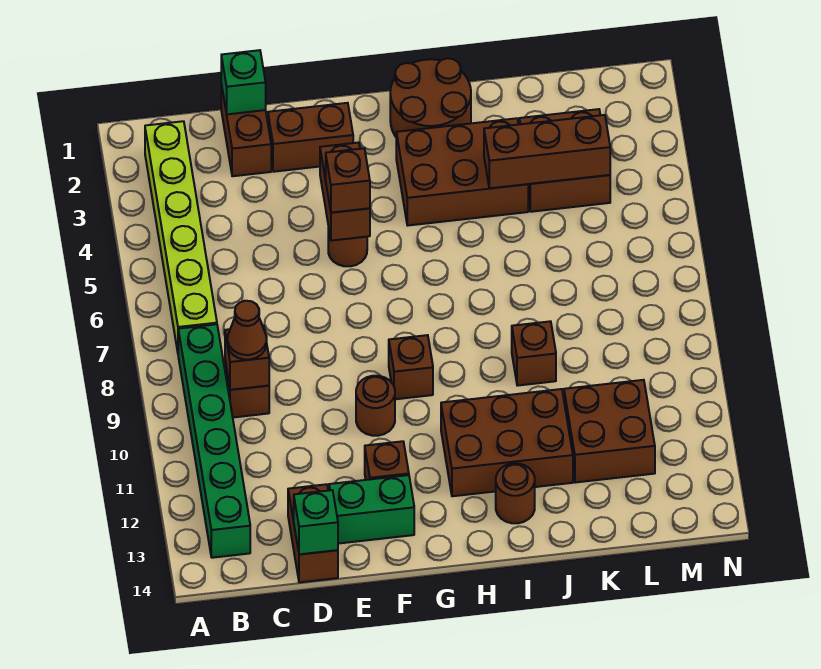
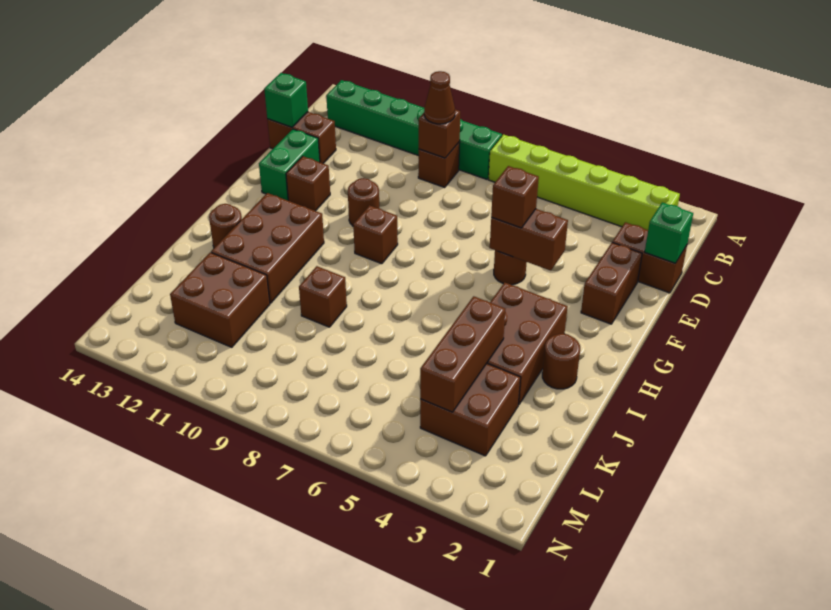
brown 2x2 round brick [390,58,471,137] -> brown 1x1 round brick [542,333,580,389]

